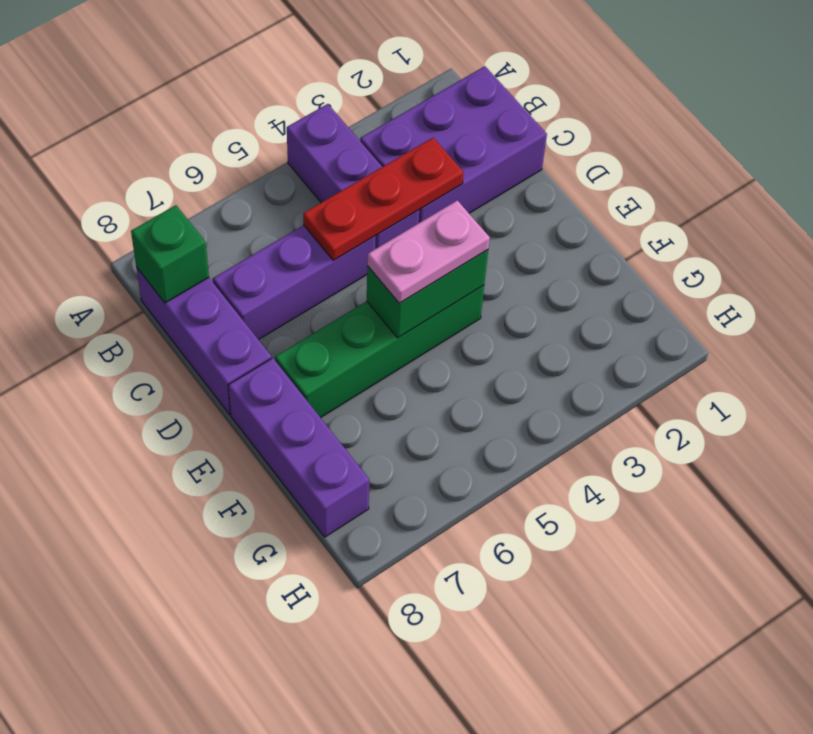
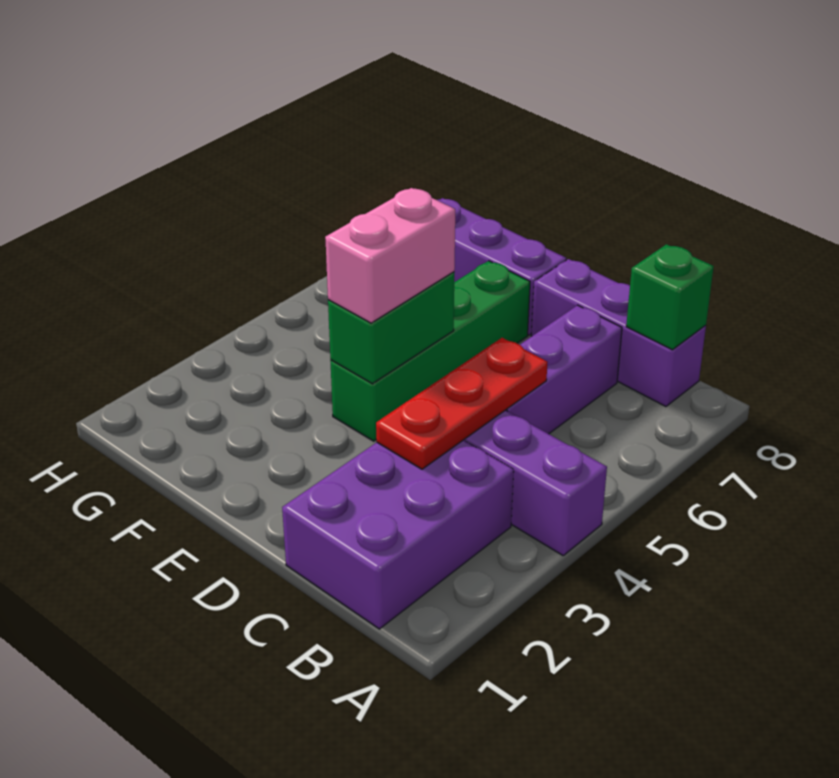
pink 1x2 plate [367,200,490,303] -> pink 1x2 brick [325,188,455,323]

